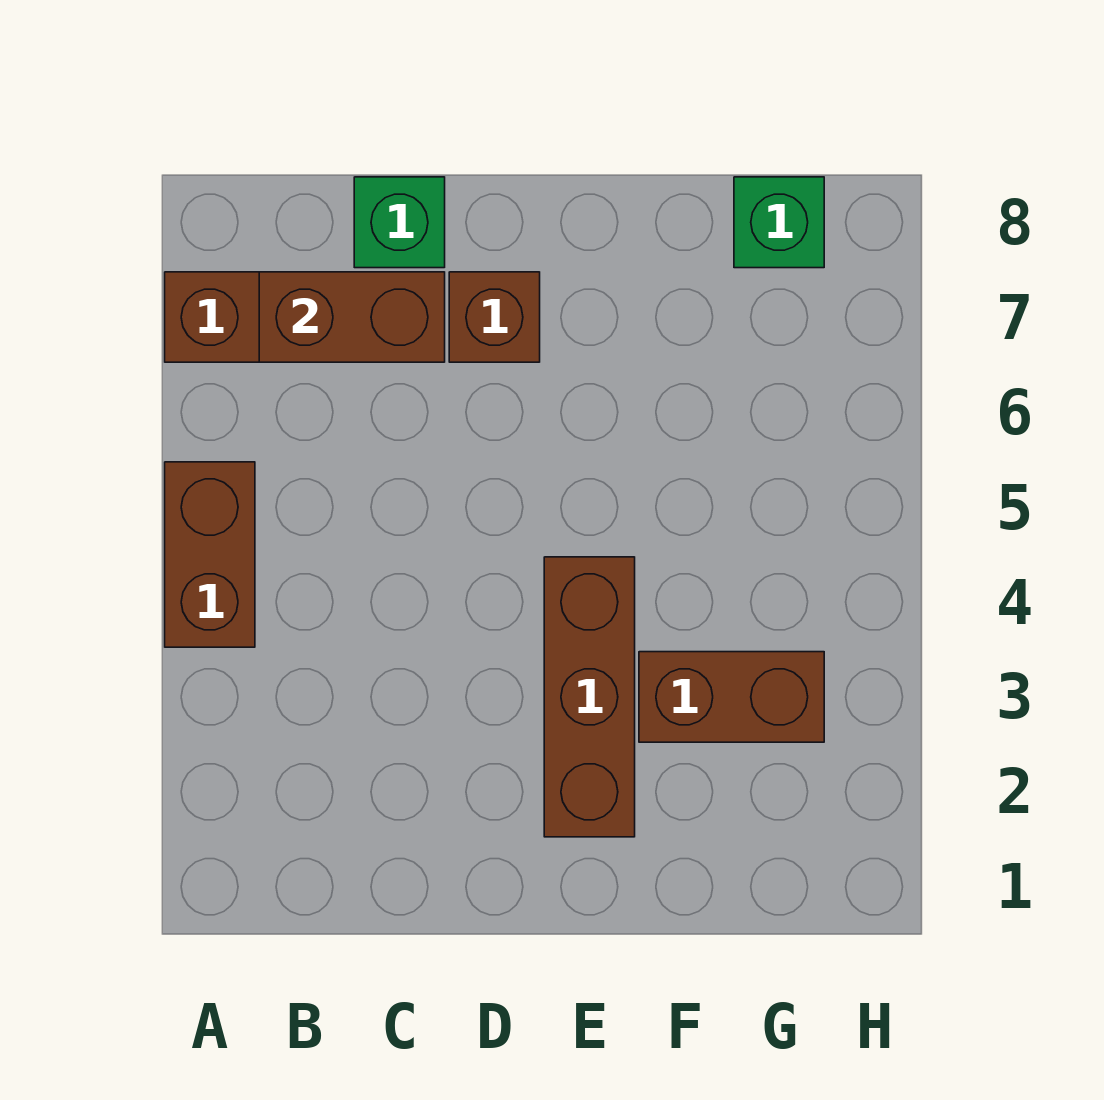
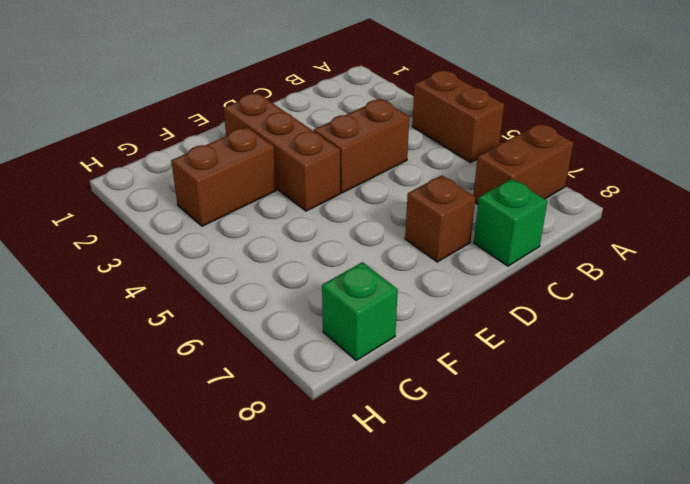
brown 1x2 brick [259,272,445,362] -> brown 1x2 brick moved to [314,99,409,193]

